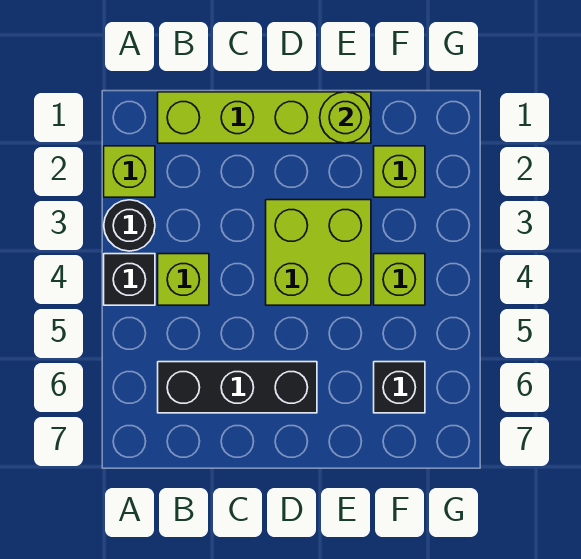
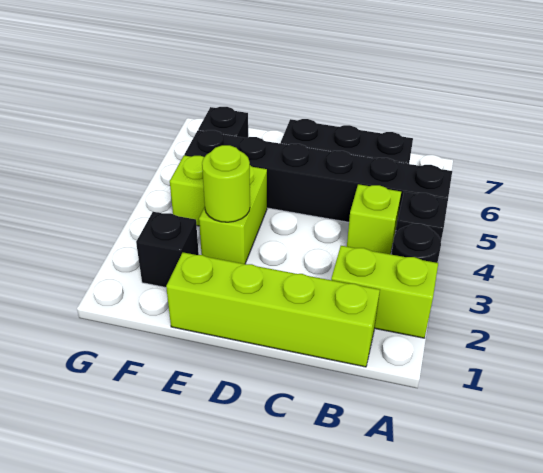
lime 1x1 brick [104,146,155,197] -> lime 1x2 brick [331,246,438,338]
none -> black 1x6 brick [184,130,452,227]
lime 2x2 brick [266,200,371,305] -> lime 1x2 brick [199,165,267,264]
lime 1x1 round brick [320,92,371,143] -> lime 1x1 round brick moved to [202,145,250,222]
lime 1x1 brick [374,146,425,197] -> black 1x1 brick [136,212,199,287]

